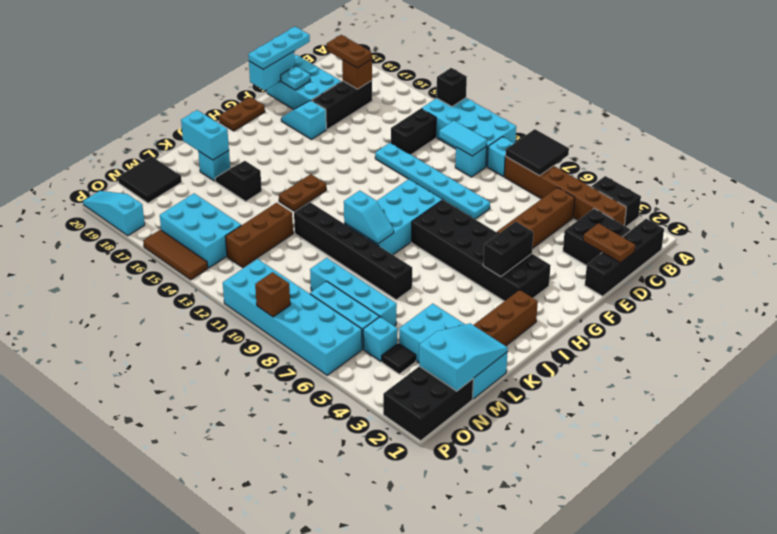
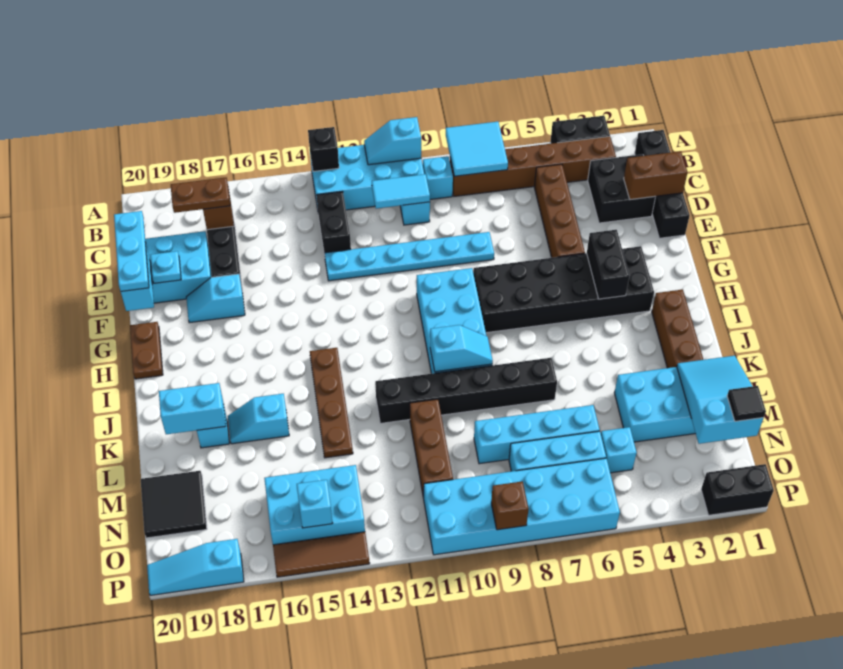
black 2x2 tile [505,129,569,176] -> cyan 2x2 tile [446,122,508,176]
none -> cyan 1x2 slope [364,117,421,165]
brown 1x2 plate [583,223,635,263] -> brown 1x2 brick [624,151,687,200]
brown 1x2 plate [279,174,326,211] -> brown 1x4 plate [310,348,353,458]
black 1x2 slope [215,161,262,201] -> cyan 1x2 slope [228,394,289,444]
brown 1x3 brick [225,203,293,267] -> brown 1x3 brick moved to [410,399,453,498]
black 2x3 brick [383,366,473,441] -> black 1x2 brick [701,464,774,515]
black 1x1 tile [382,343,416,374] -> black 1x1 tile moved to [727,386,766,421]
none -> cyan 1x1 brick [297,480,332,528]

